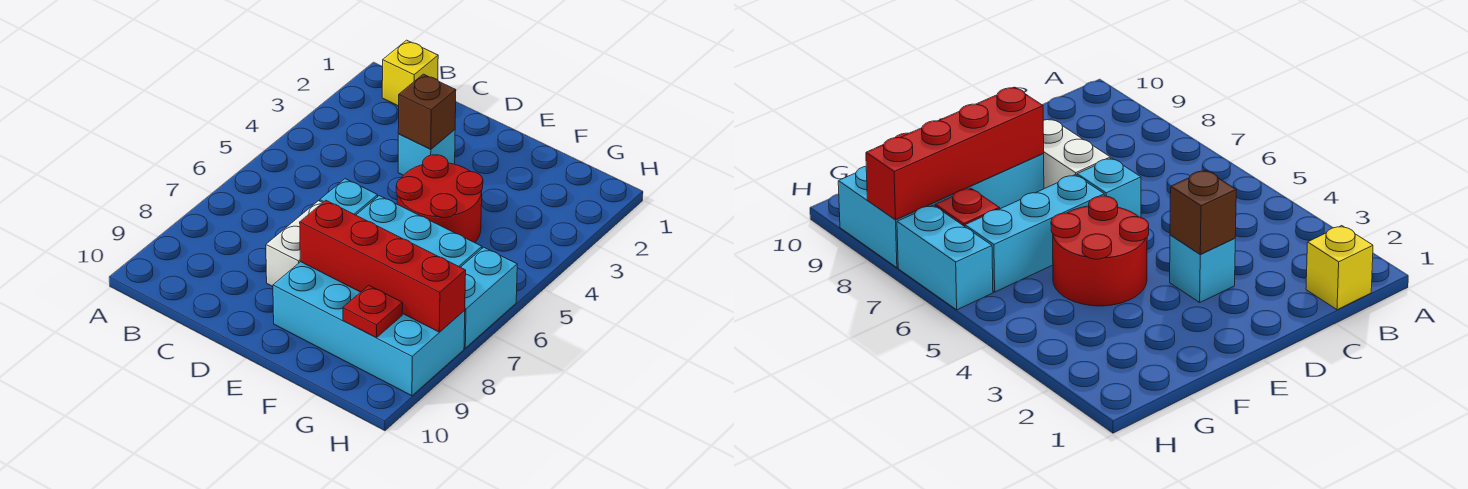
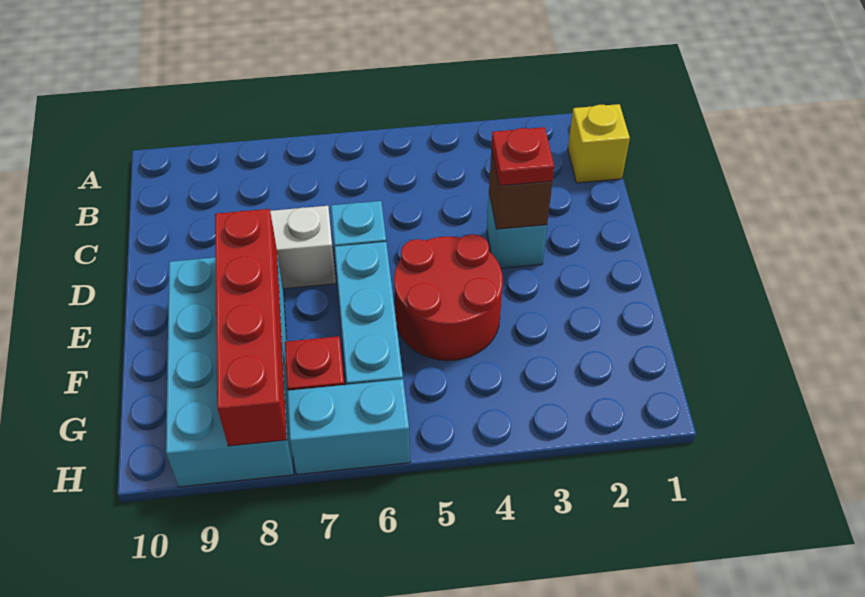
red 1x1 plate [343,285,403,338] -> red 1x1 plate moved to [491,127,554,186]

